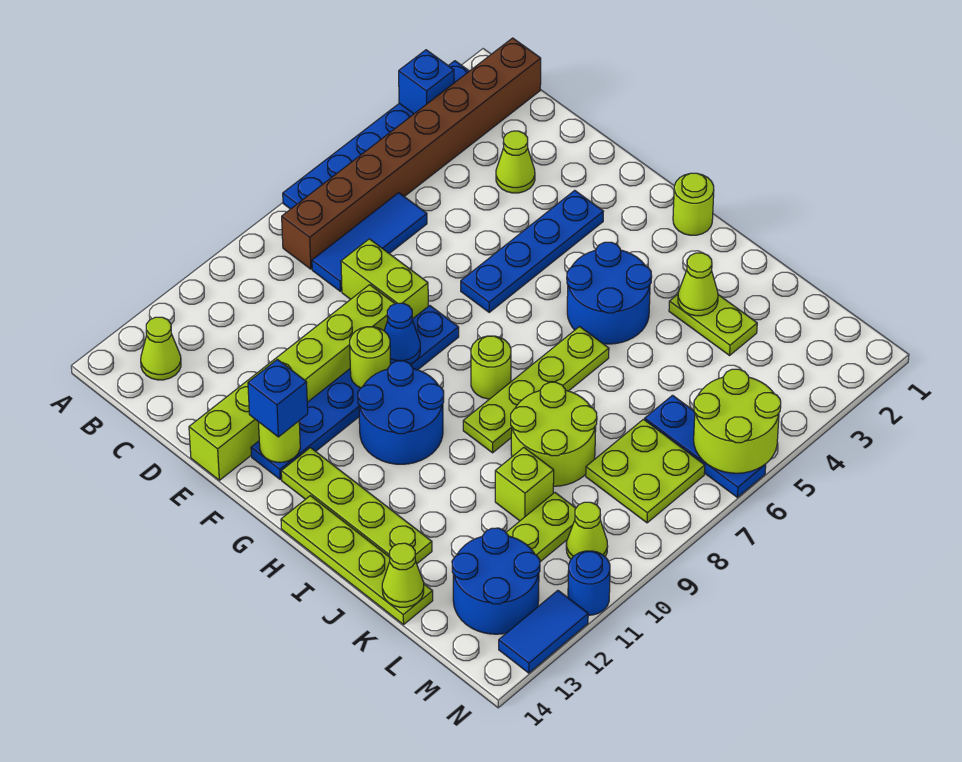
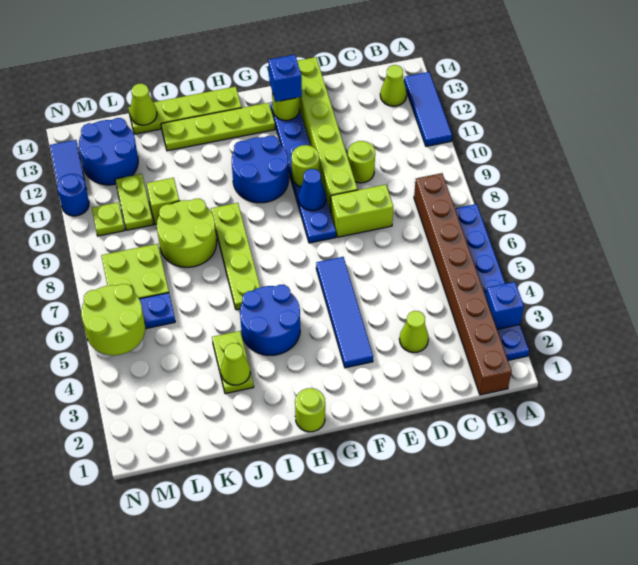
blue 1x3 tile [312,193,427,291] -> blue 1x3 tile moved to [404,72,452,146]
blue 1x4 plate [461,190,603,312] -> blue 1x4 tile [316,257,373,368]
lime 1x1 round brick [471,336,511,399] -> lime 1x1 round brick moved to [348,141,375,183]
lime 1x2 plate [669,295,757,355] -> lime 1x2 plate turned to [212,331,254,394]
lime 1x1 cone [566,502,608,559] -> lime 1x1 plate [92,202,125,236]

